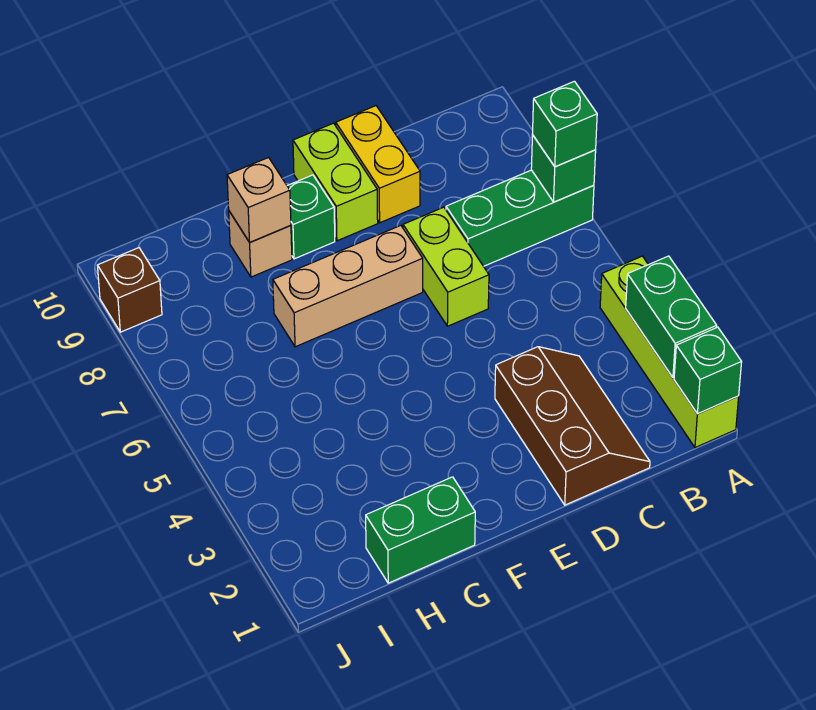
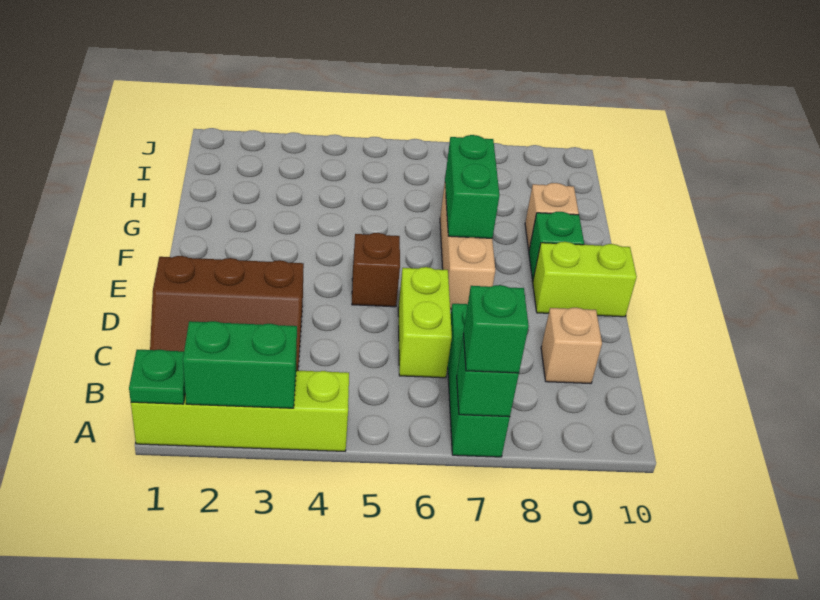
green 1x1 brick [674,327,742,414] -> green 1x1 plate [129,350,185,404]
lime 1x2 brick [403,207,489,326] -> lime 1x2 brick turned to [398,267,452,378]
yellow 1x2 brick [336,106,420,223] -> none
green 1x2 brick [366,477,475,583] -> green 1x2 brick moved to [445,135,499,238]
tan 1x1 brick [227,158,291,242] -> tan 1x1 brick moved to [541,308,602,384]
brown 1x1 brick [97,248,162,332] -> brown 1x1 brick moved to [352,233,400,307]

